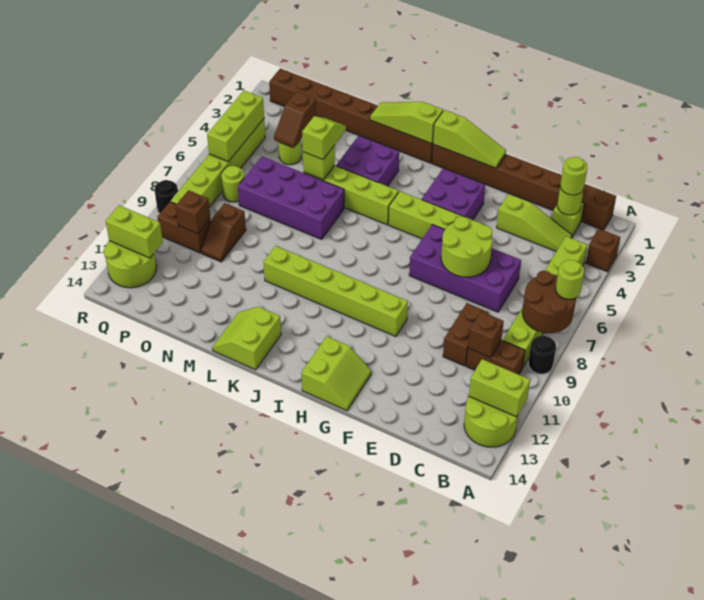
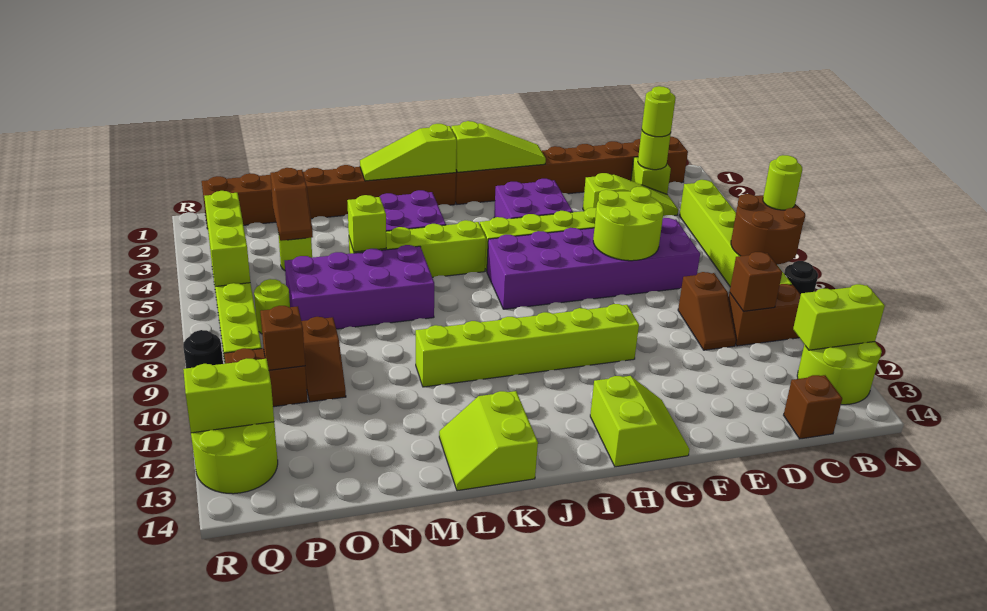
brown 1x1 brick [586,229,620,272] -> brown 1x1 brick moved to [784,375,842,439]
purple 2x4 brick [409,224,521,312] -> purple 2x6 brick [487,218,700,309]
brown 1x2 brick [443,303,489,366] -> brown 1x2 slope [678,272,736,350]
lime 1x2 slope [302,116,346,160] -> none

